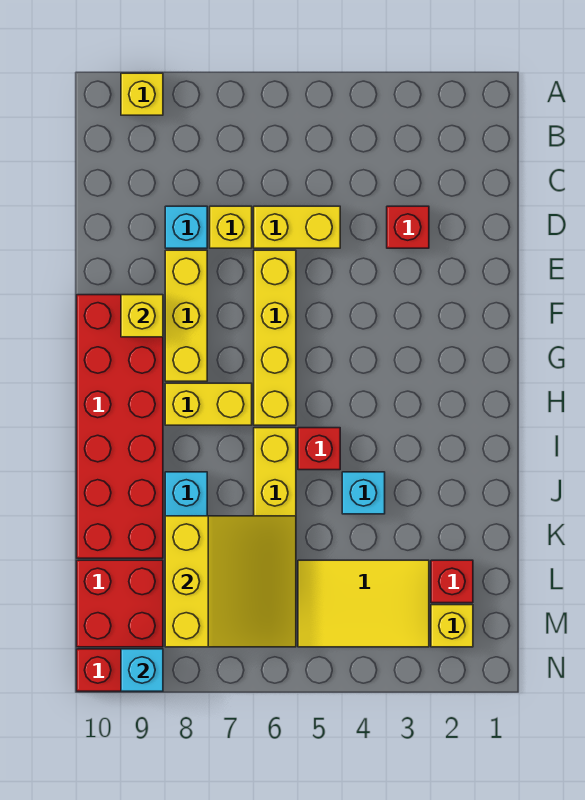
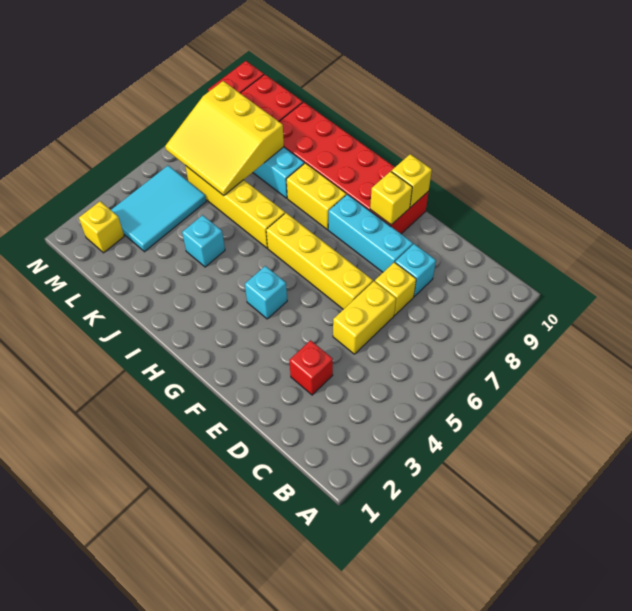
yellow 1x1 brick [121,73,163,115] -> yellow 1x1 brick moved to [391,154,432,207]
yellow 1x3 brick [165,250,207,381] -> cyan 1x3 brick [328,194,413,272]
yellow 1x2 brick [165,383,252,425] -> yellow 1x2 brick turned to [286,163,346,230]
red 1x1 brick [298,428,340,470] -> none
red 1x1 brick [431,560,473,603] -> none
yellow 2x3 tile [298,560,429,647] -> cyan 2x3 tile [111,166,206,252]
cyan 1x1 brick [121,649,163,691] -> cyan 1x1 brick moved to [245,266,287,319]

